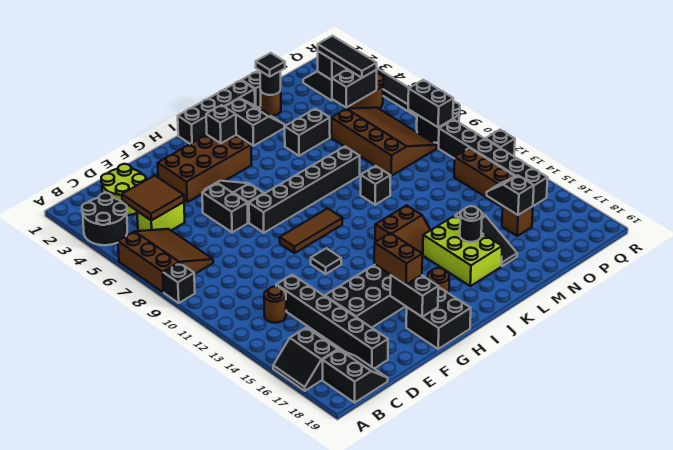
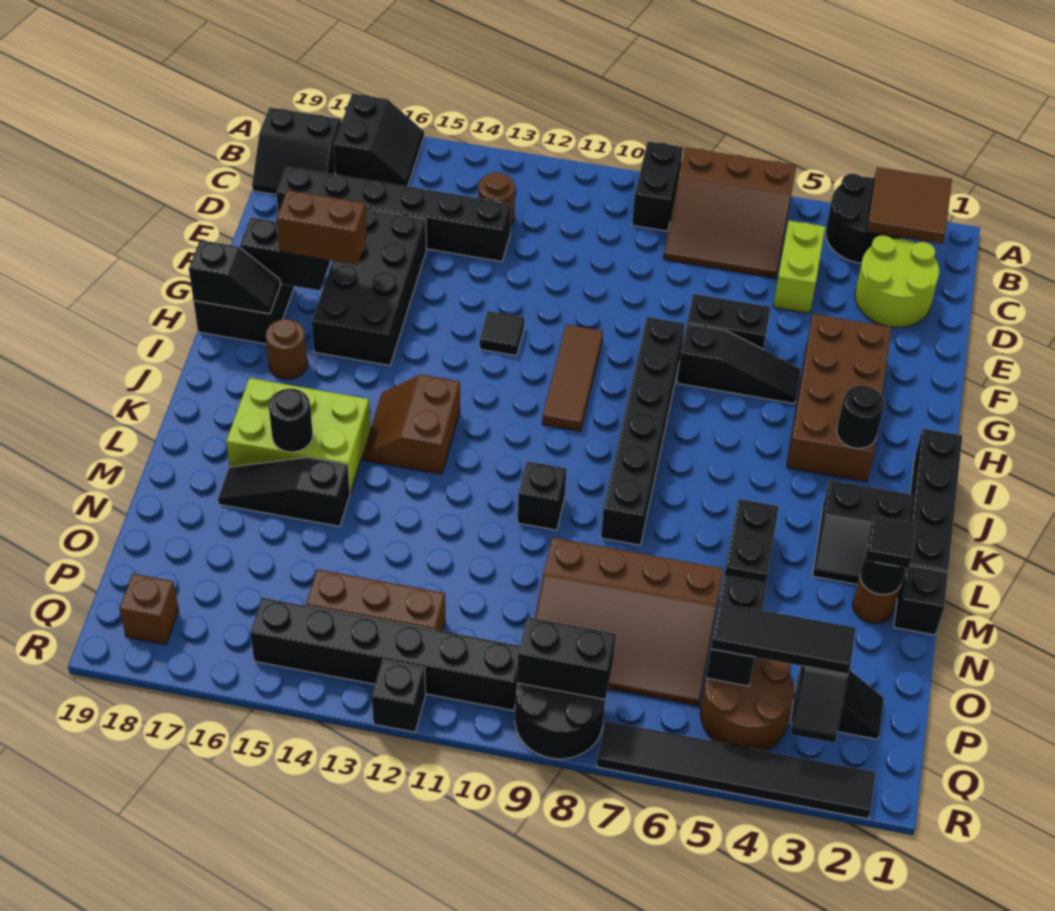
black 1x1 brick [163,263,195,303] -> black 1x2 brick [632,141,683,231]
black 2x2 slope [273,328,338,391] -> black 2x2 slope turned to [334,94,424,186]
brown 2x2 tile [122,175,184,220] -> brown 2x2 tile moved to [866,167,952,244]
black 1x1 brick [206,105,236,143] -> black 1x1 round brick [837,386,884,449]
black 1x2 slope [487,176,534,215] -> black 1x2 slope moved to [189,240,280,314]
brown 1x1 brick [502,206,533,236] -> brown 1x1 brick moved to [119,574,179,645]

